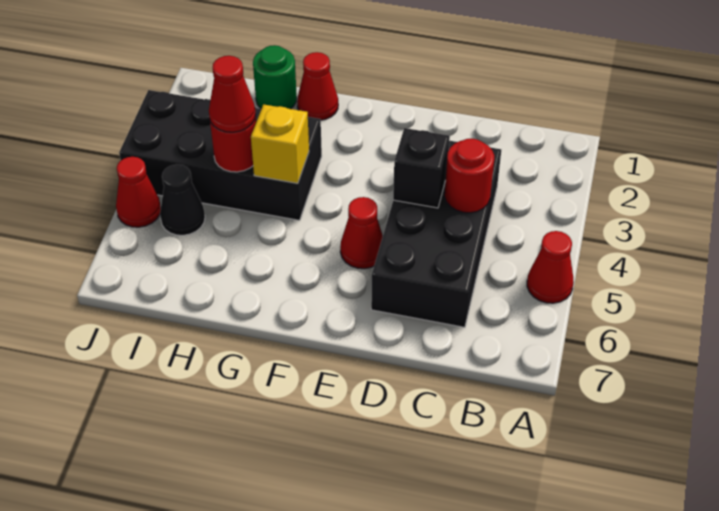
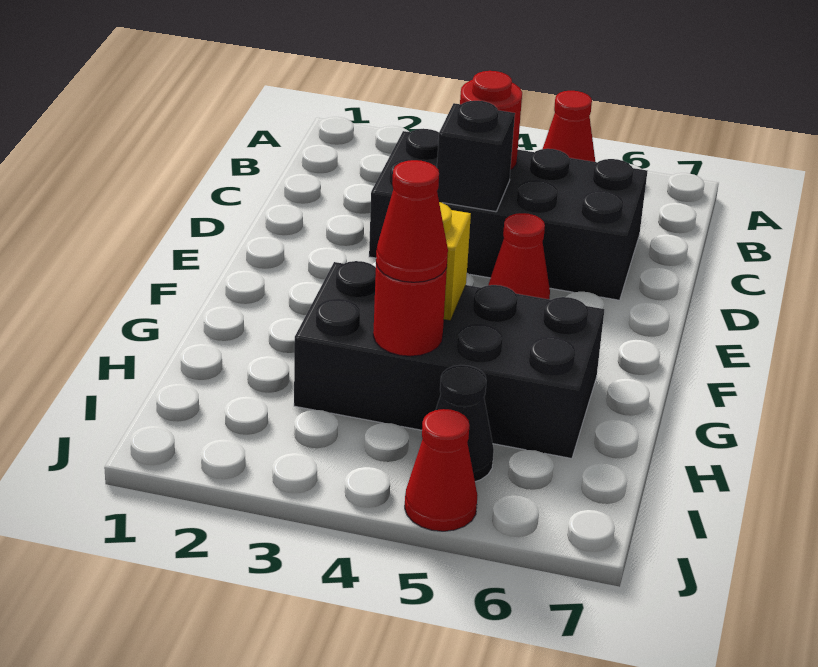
red 1x1 cone [297,52,338,120] -> none
black 2x4 brick [119,90,322,220] -> black 2x4 brick turned to [294,261,604,458]
green 1x1 round brick [253,45,297,109] -> none

